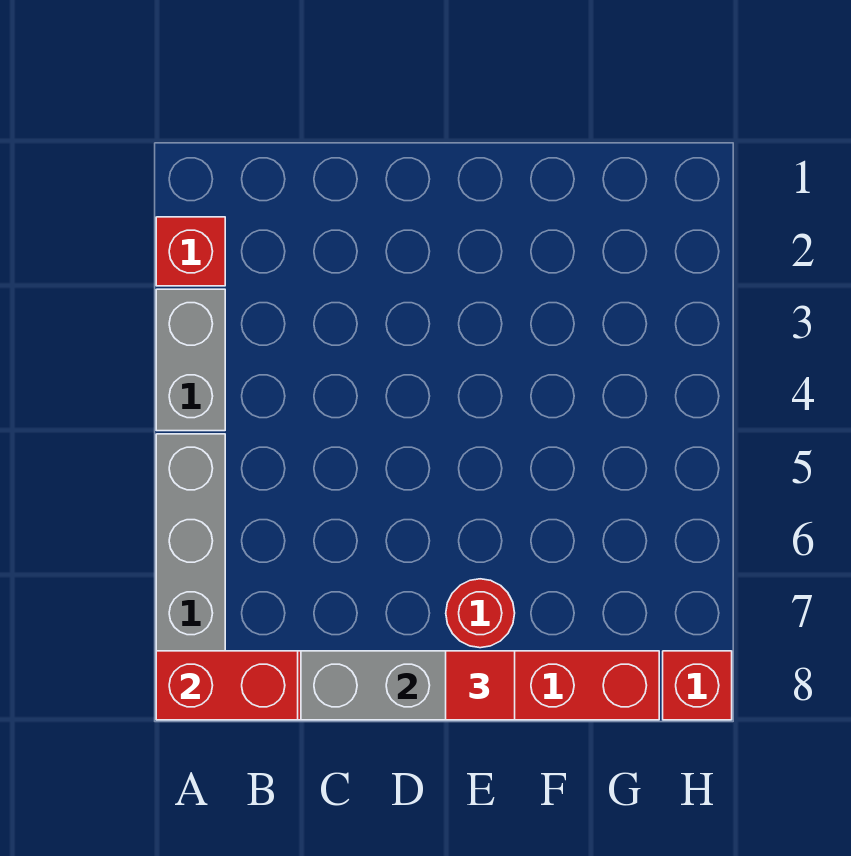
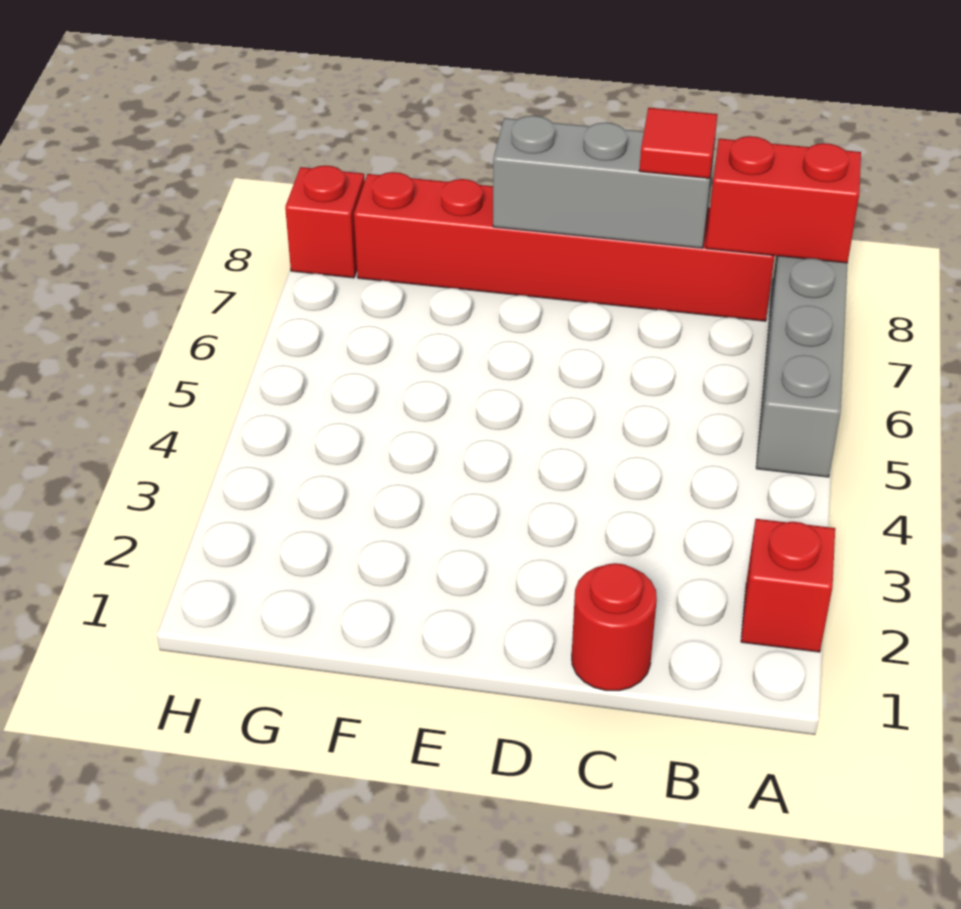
grey 1x2 brick [156,289,225,431] -> none
red 1x1 round brick [446,579,515,648] -> red 1x1 round brick moved to [572,563,657,691]
red 1x1 tile [446,651,515,720] -> red 1x1 tile moved to [639,108,718,178]

